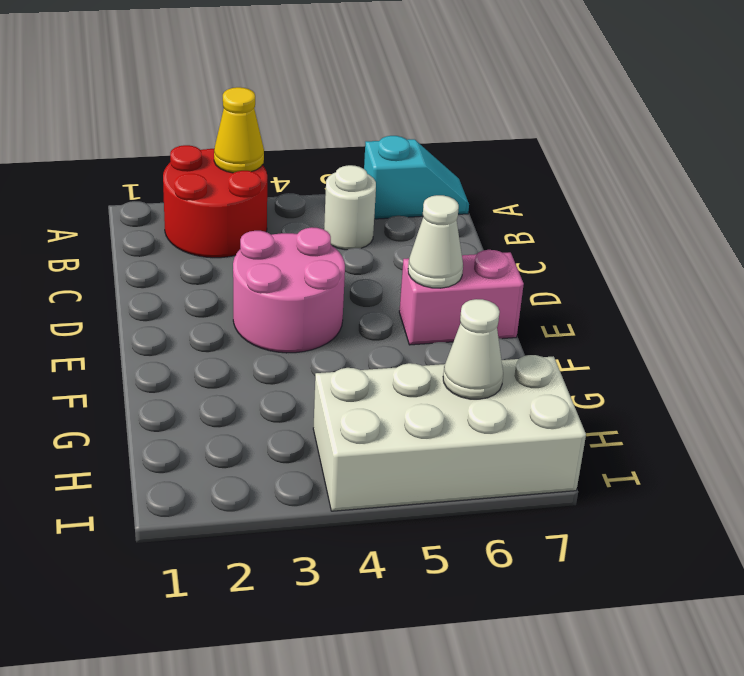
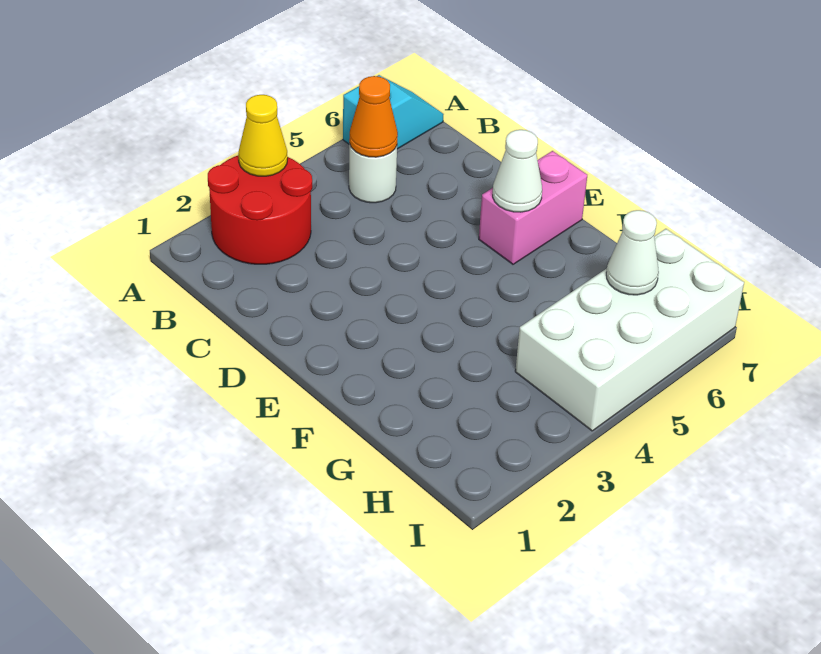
none -> orange 1x1 cone [349,76,398,157]
pink 2x2 round brick [233,227,345,353] -> none

